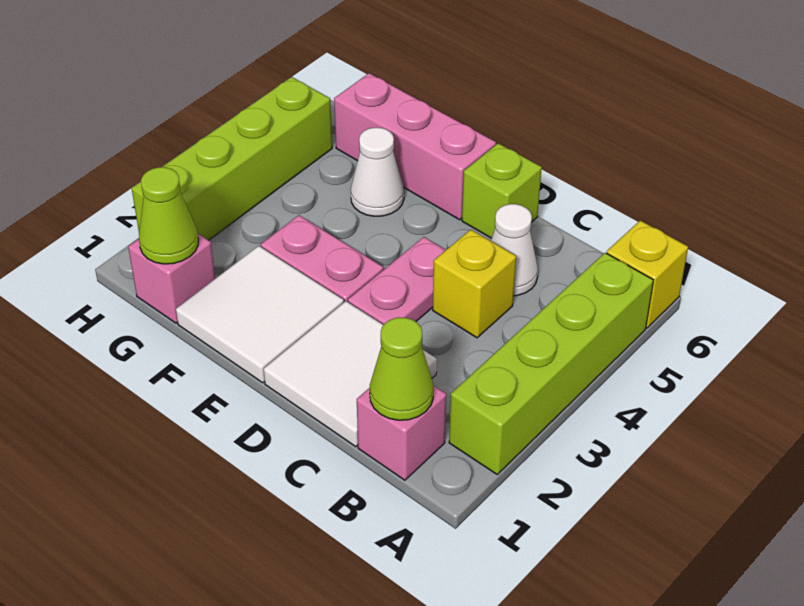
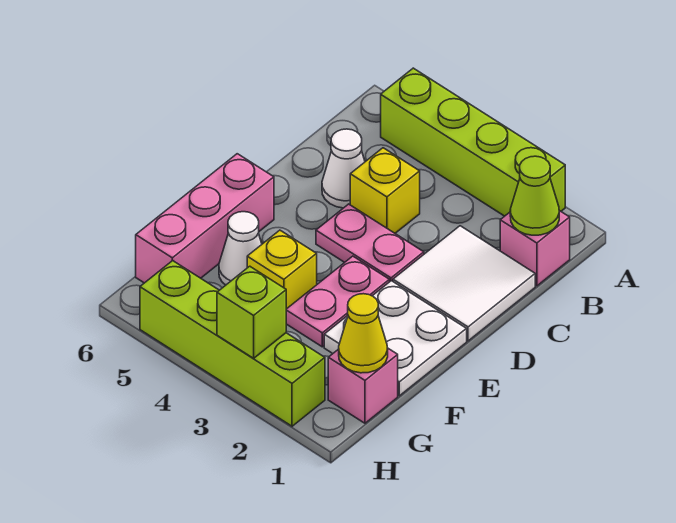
yellow 1x1 brick [607,221,688,328] -> yellow 1x1 brick moved to [247,230,317,309]
lime 1x1 brick [462,143,542,238] -> lime 1x1 brick moved to [217,266,286,358]
white 2x2 tile [176,246,344,383] -> white 2x2 plate [324,281,467,396]
lime 1x1 cone [139,167,198,264] -> yellow 1x1 cone [339,294,388,373]

